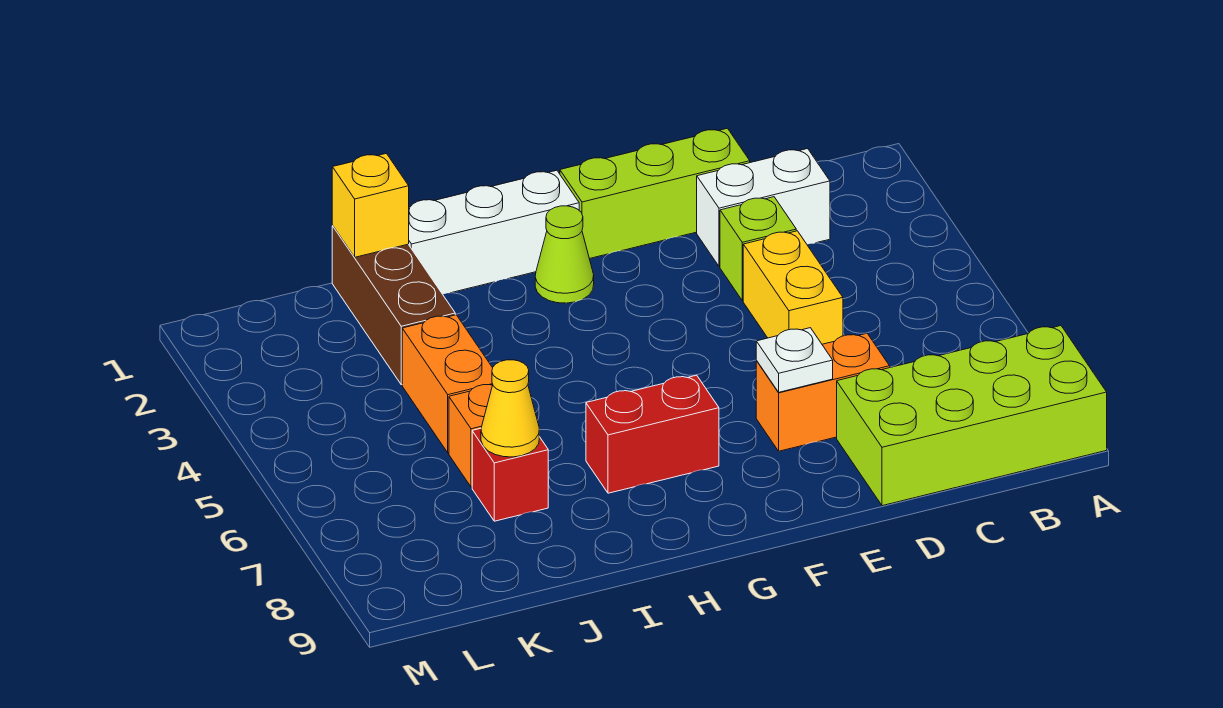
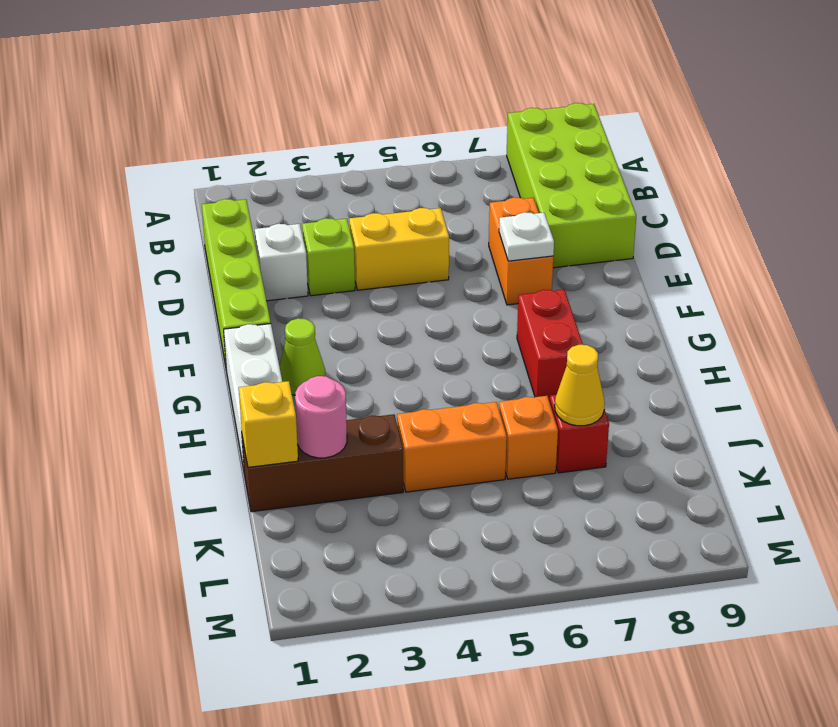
white 1x2 brick [697,149,830,267] -> white 1x1 brick [255,224,308,301]
lime 1x3 brick [560,128,750,259] -> lime 1x4 brick [202,199,271,371]
none -> pink 1x1 round brick [295,376,347,458]

